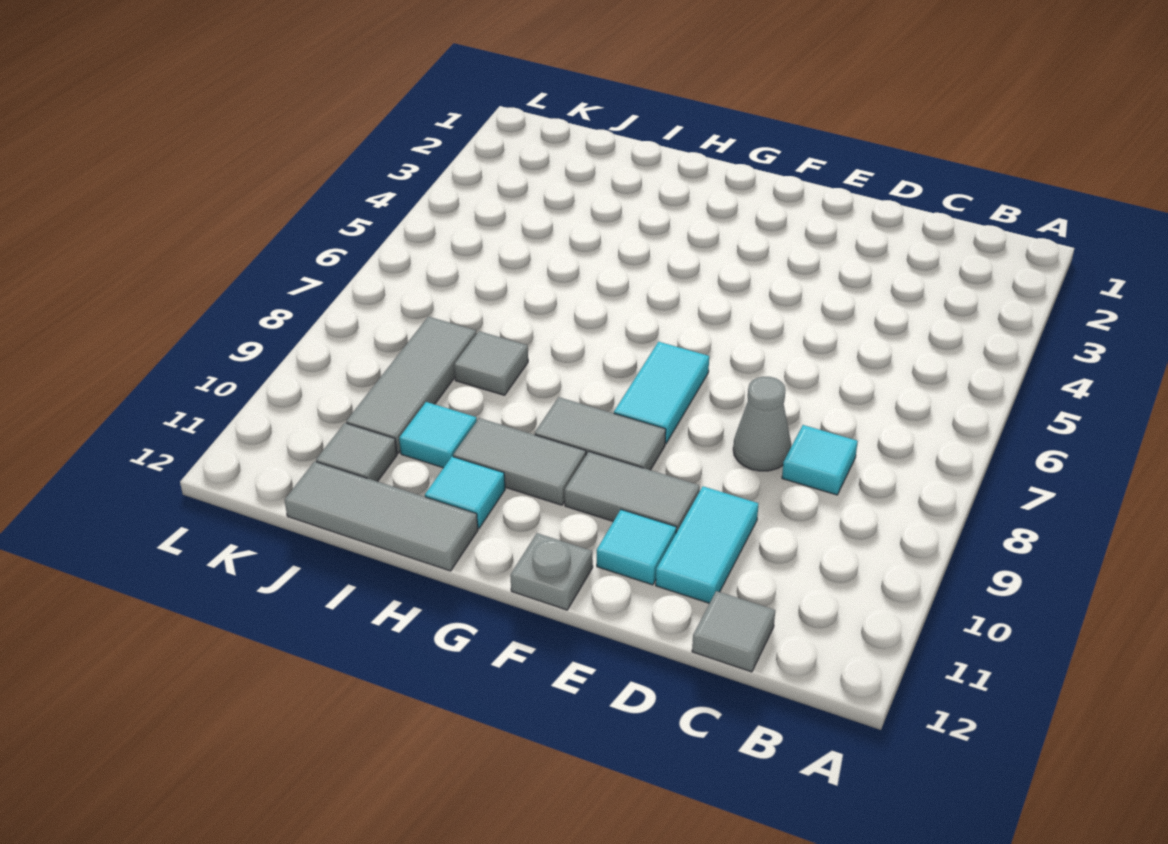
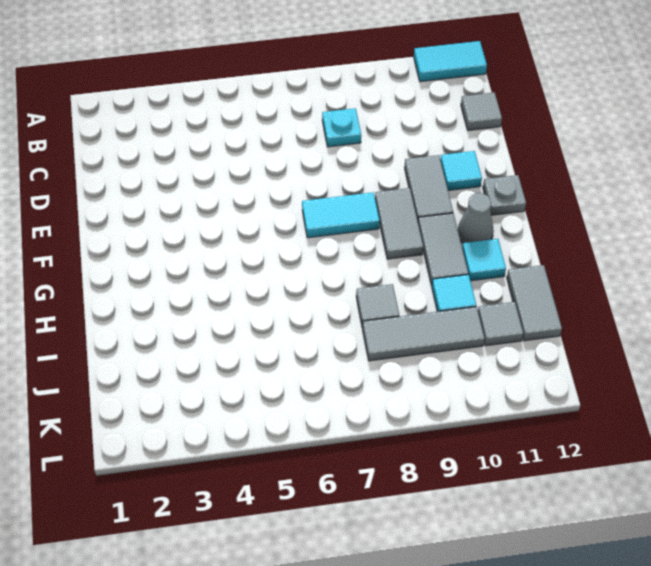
cyan 1x1 tile [782,425,858,495] -> cyan 1x1 plate [322,108,361,147]
grey 1x1 cone [733,377,791,471] -> grey 1x1 cone moved to [458,193,494,243]
cyan 1x2 tile [656,486,758,603] -> cyan 1x2 tile moved to [414,41,487,82]
grey 1x3 tile [285,461,478,571] -> grey 1x2 tile [507,265,562,341]

